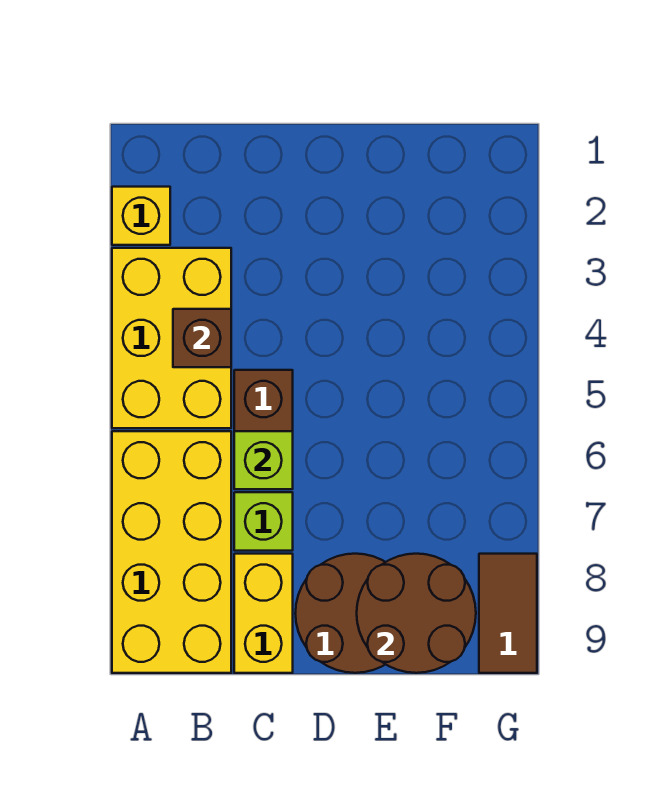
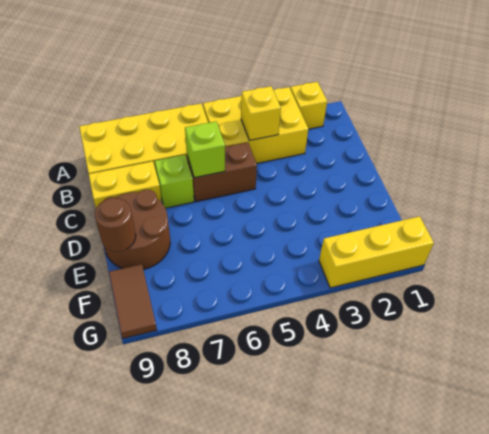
brown 1x1 brick [173,309,231,367] -> yellow 1x1 brick [241,86,281,140]
brown 2x2 round brick [357,554,476,673] -> brown 1x1 round brick [95,198,136,252]
none -> yellow 1x3 brick [319,216,434,288]
brown 1x2 tile [479,554,537,673] -> brown 1x2 tile turned to [109,264,157,339]

